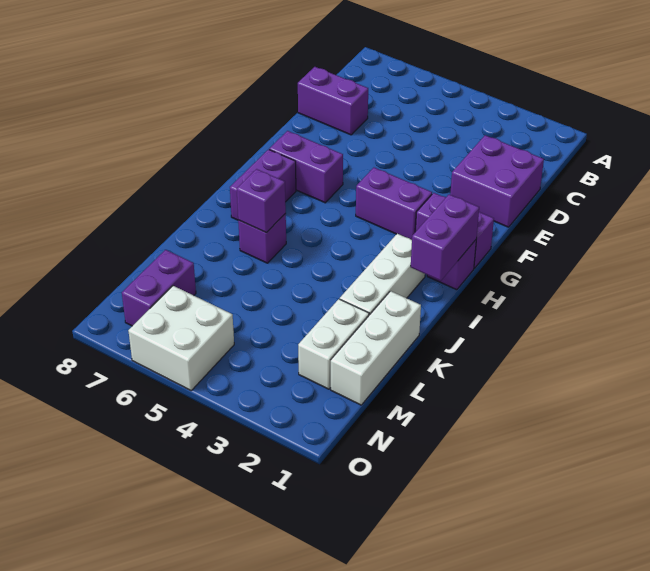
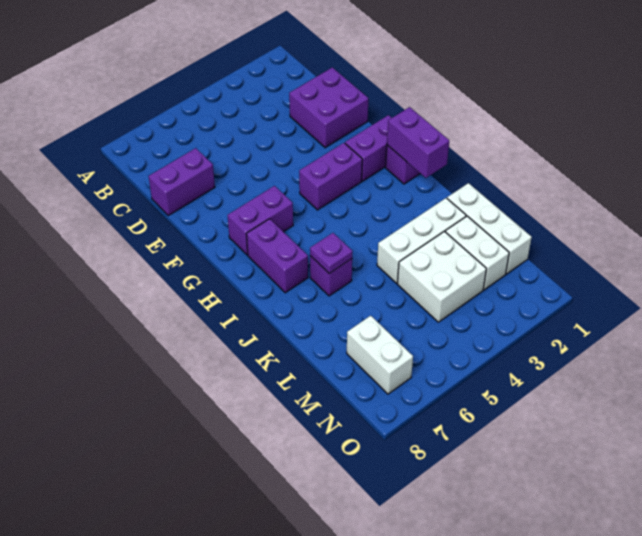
white 1x3 brick [340,234,425,315] -> white 1x3 brick turned to [377,198,466,283]
purple 1x1 brick [237,169,286,233] -> purple 1x1 plate [310,233,352,273]
purple 1x2 brick [122,250,196,326] -> white 1x2 brick [347,316,413,394]
white 2x2 brick [128,286,234,390] -> white 2x2 brick moved to [397,231,486,322]

